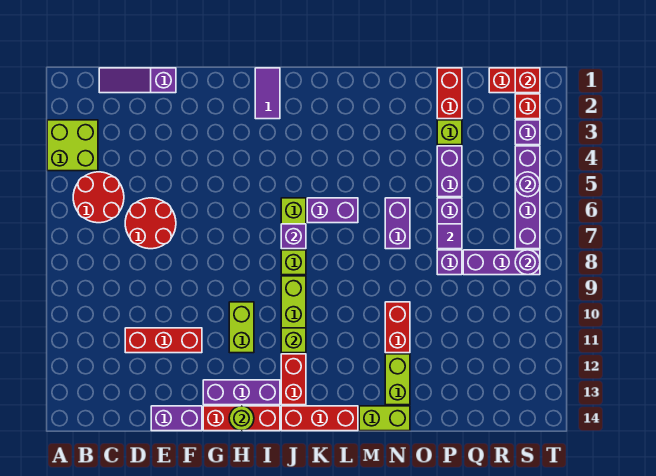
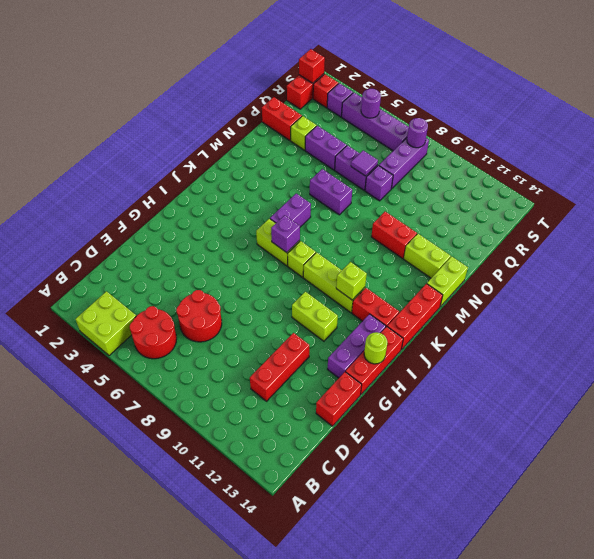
purple 1x3 slope [99,68,176,93] -> none
purple 1x2 brick [151,406,202,431] -> red 1x2 brick [316,372,362,426]
purple 1x2 tile [255,68,280,119] -> none

